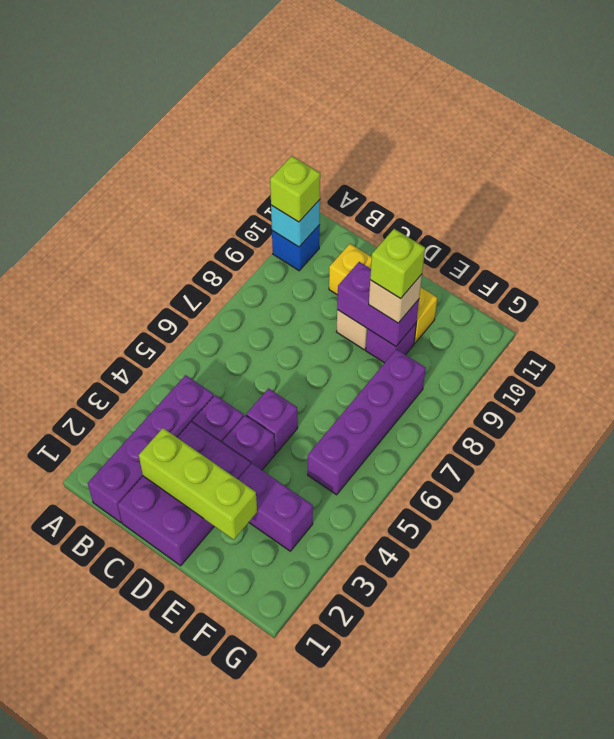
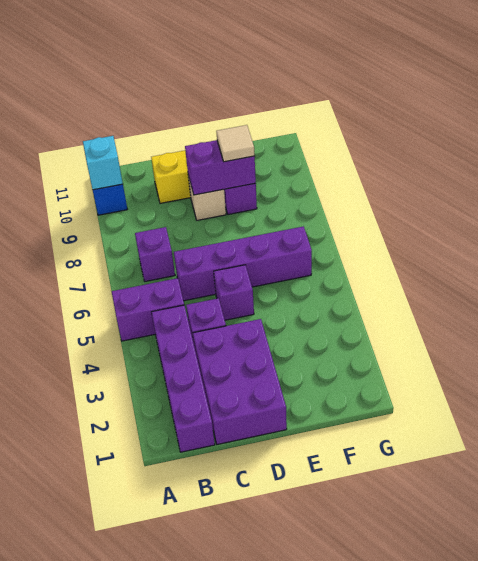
lime 1x1 brick [270,156,320,222] -> none
lime 1x3 brick [139,428,257,540] -> none
purple 1x1 brick [222,415,275,470] -> purple 1x1 brick moved to [135,227,175,281]
purple 1x2 brick [238,464,313,551] -> purple 1x2 brick moved to [112,278,184,341]
tan 1x1 brick [369,274,422,323] -> tan 1x1 tile [216,125,255,162]
lime 1x1 brick [370,229,425,299] -> none
purple 1x4 brick [308,349,426,495] -> purple 1x4 brick turned to [174,226,312,301]

